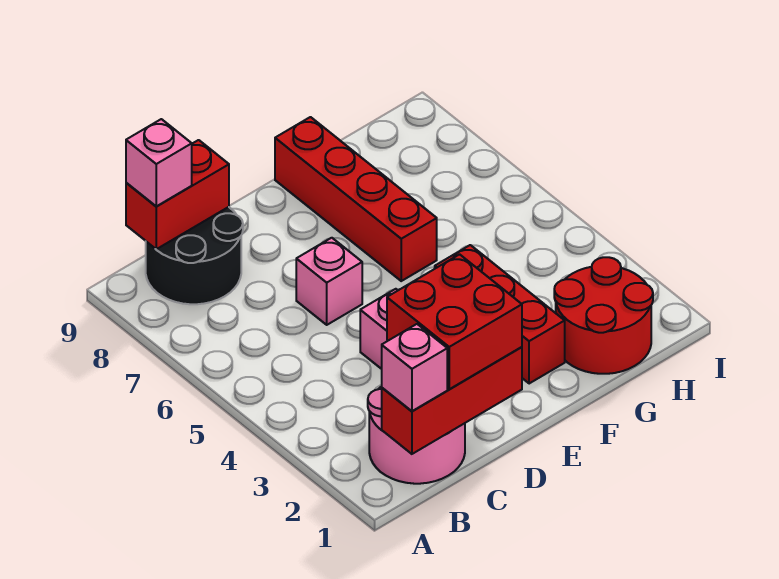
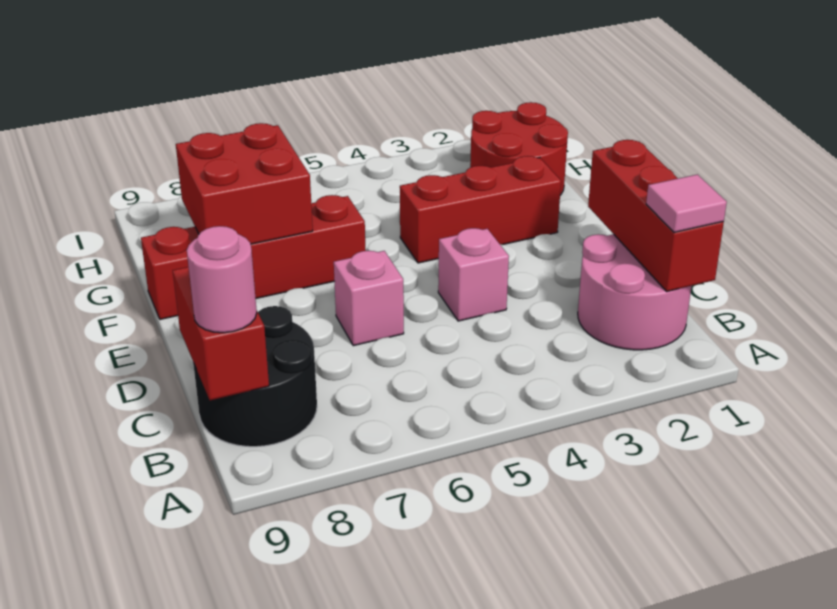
pink 1x1 brick [382,324,447,411] -> pink 1x1 tile [646,174,727,232]
pink 1x1 brick [126,119,192,206] -> pink 1x1 round brick [187,226,257,333]
red 2x2 brick [387,254,522,389] -> red 2x2 brick moved to [176,123,313,244]

